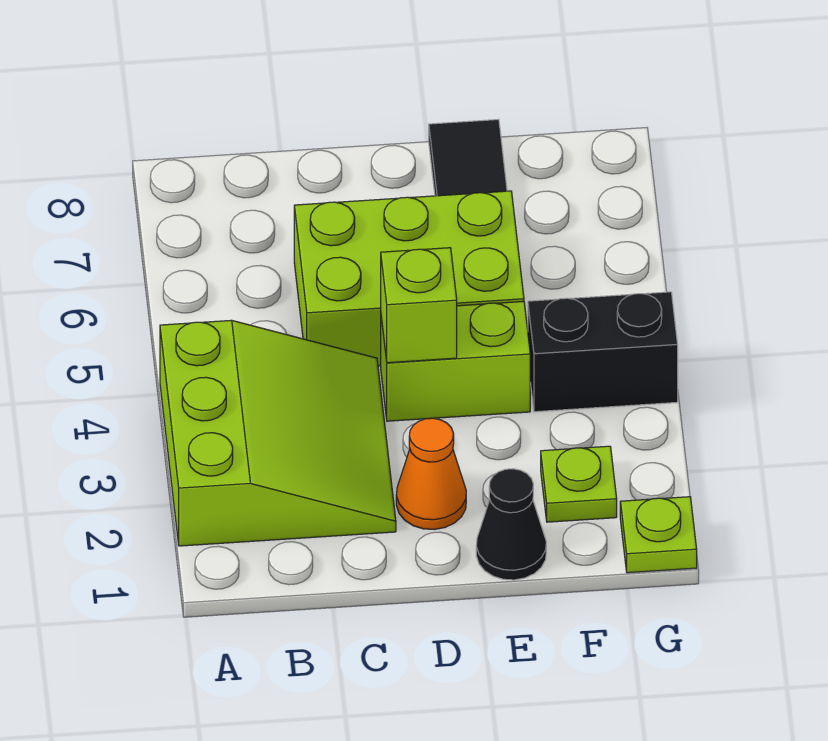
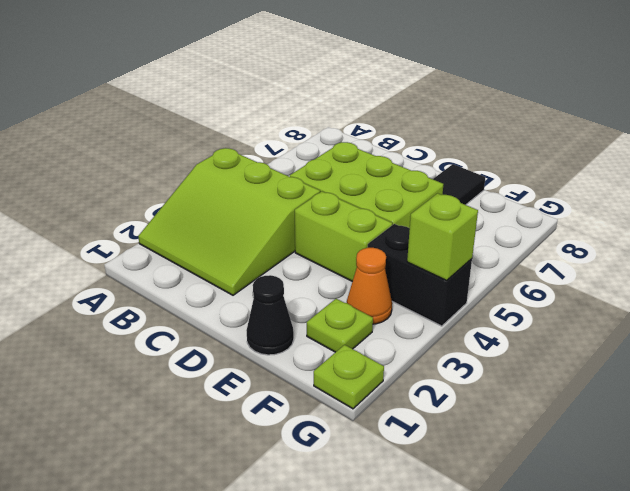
lime 3x3 slope [160,320,396,546] -> lime 3x3 slope turned to [138,148,320,295]
orange 1x1 cone [396,418,466,529] -> orange 1x1 cone moved to [347,248,392,324]
lime 1x1 brick [381,248,457,363] -> lime 1x1 brick moved to [407,193,478,280]

